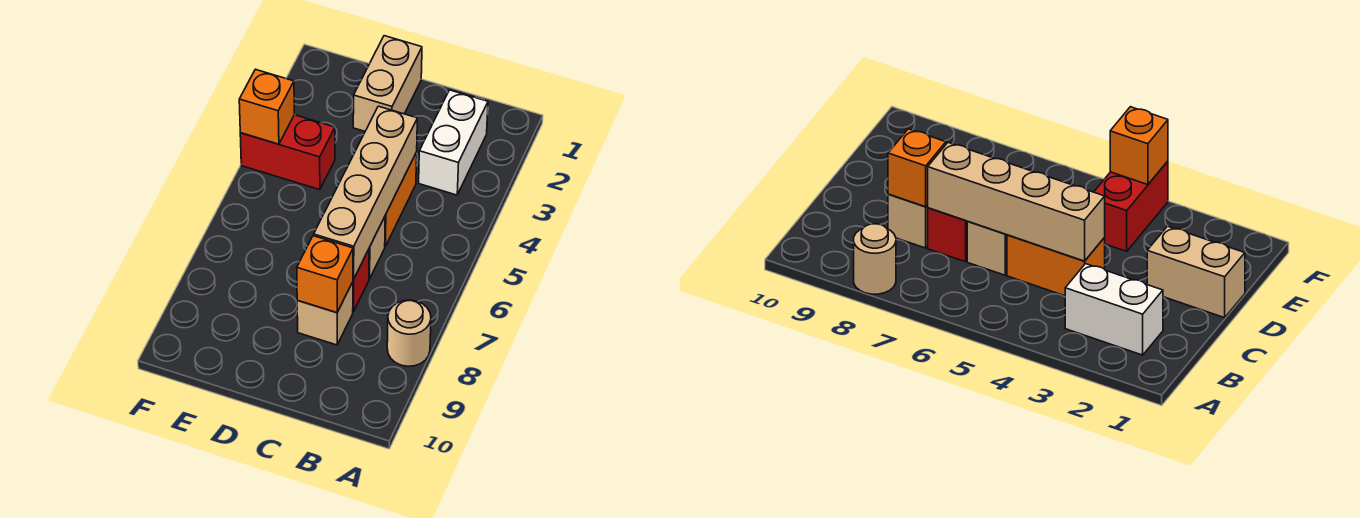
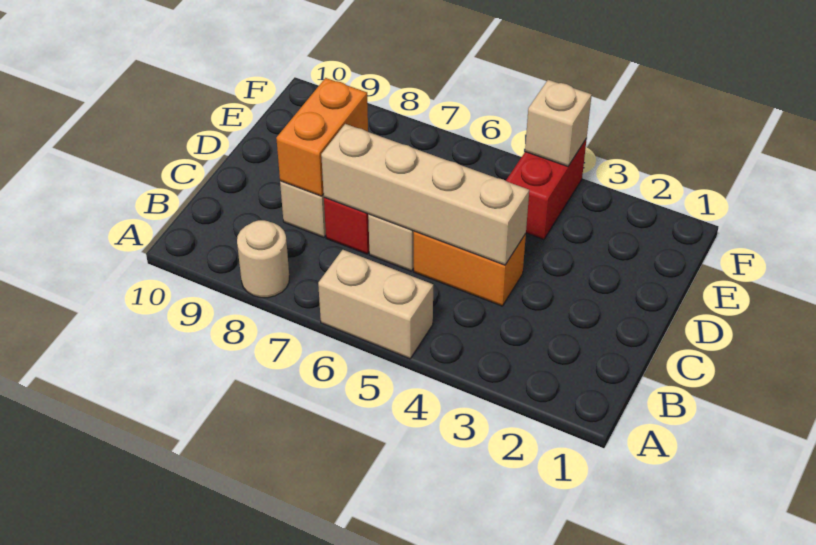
white 1x2 brick [419,90,488,195] -> none
orange 1x1 brick [297,236,353,313] -> orange 1x2 brick [276,78,368,196]
tan 1x2 brick [353,36,422,131] -> tan 1x2 brick moved to [318,250,433,359]
orange 1x1 brick [239,69,294,144] -> tan 1x1 brick [525,80,592,166]

